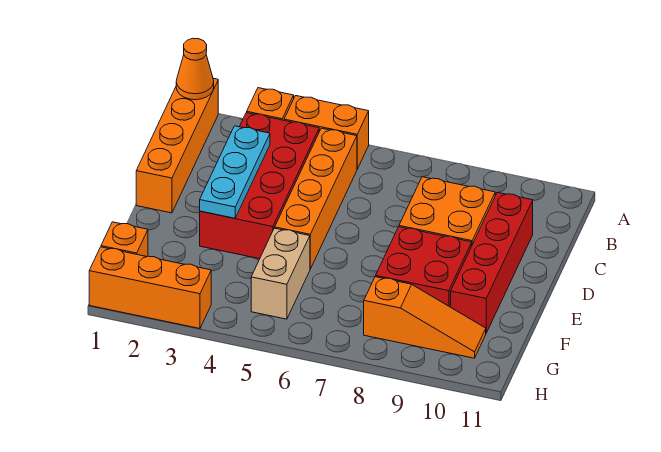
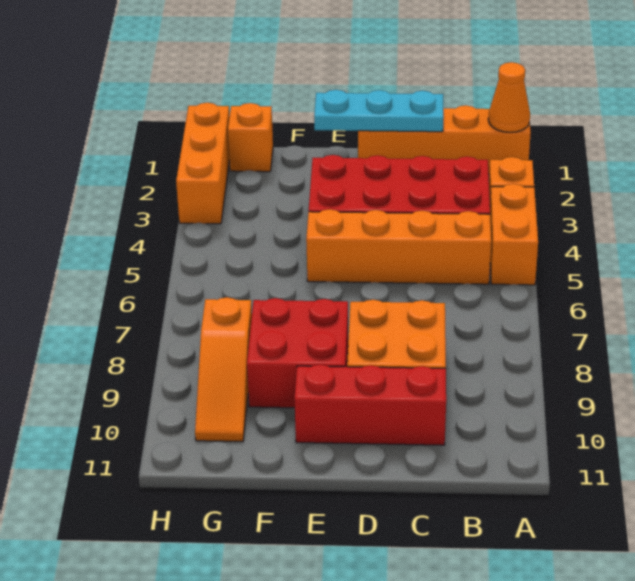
cyan 1x3 plate [200,126,270,218] -> cyan 1x3 plate moved to [314,90,444,132]
red 1x4 brick [451,192,533,333] -> red 1x3 brick [294,364,446,445]
tan 1x2 brick [251,228,310,319] -> none

